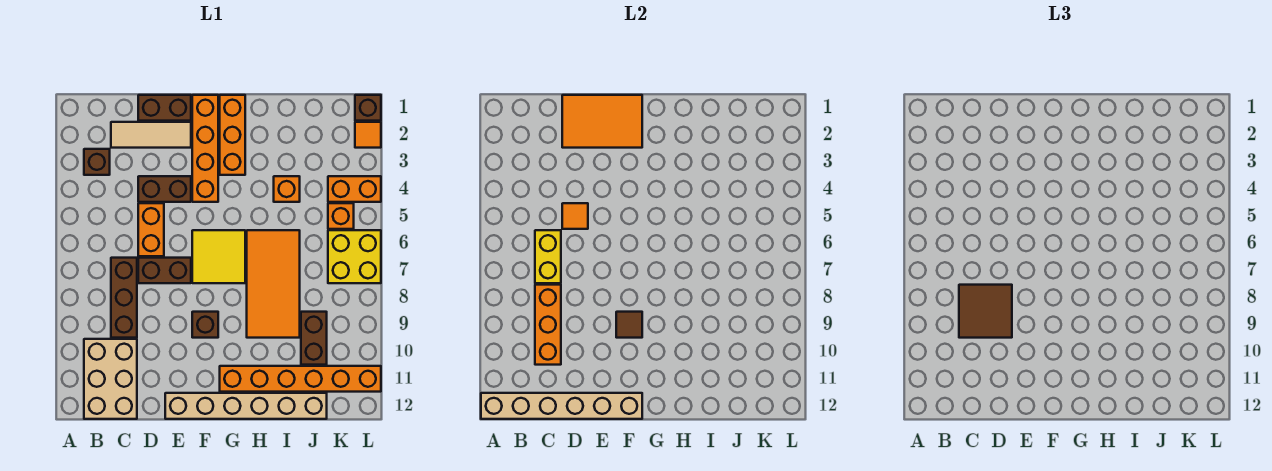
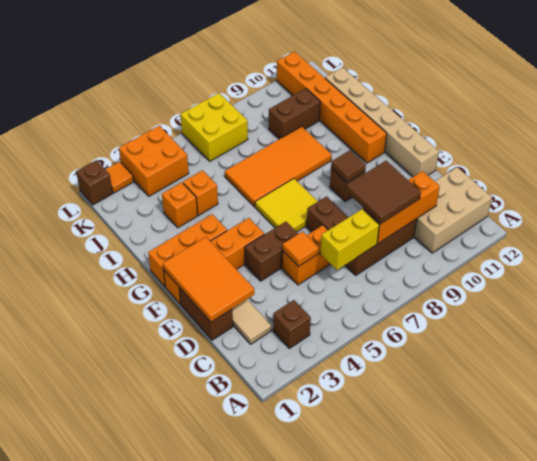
tan 1x6 brick [481,393,642,419] -> none
brown 1x2 brick [138,176,191,202] -> brown 1x2 brick turned to [245,222,298,281]
orange 1x2 brick [328,176,381,202] -> orange 2x2 brick [119,126,189,196]
orange 1x1 brick [328,203,354,229] -> orange 1x1 brick moved to [162,182,198,228]

